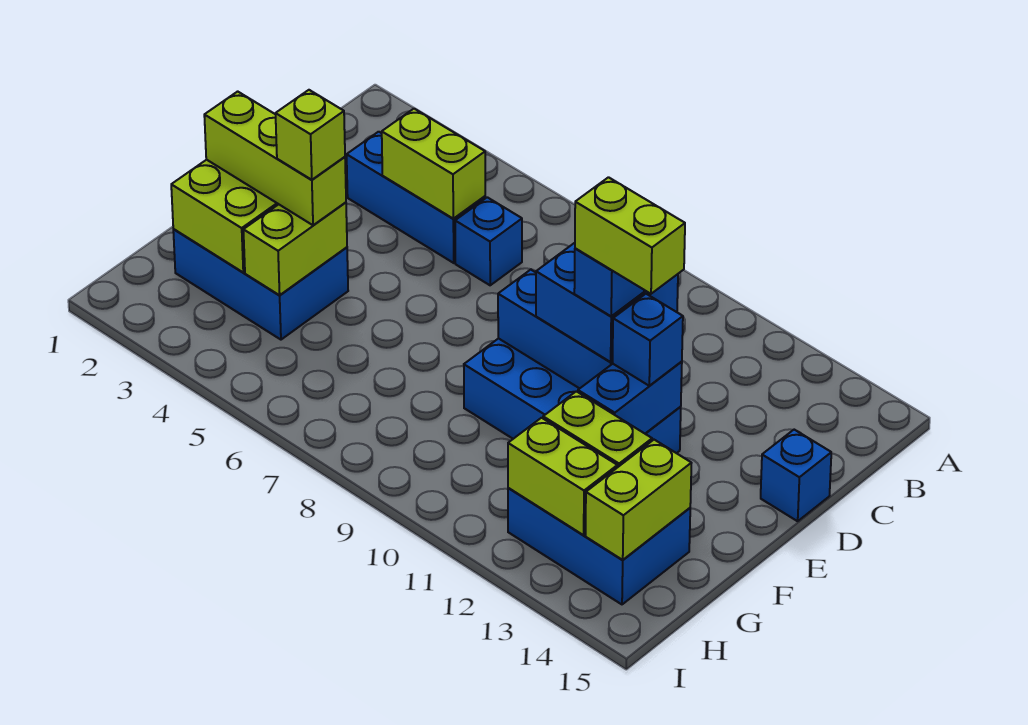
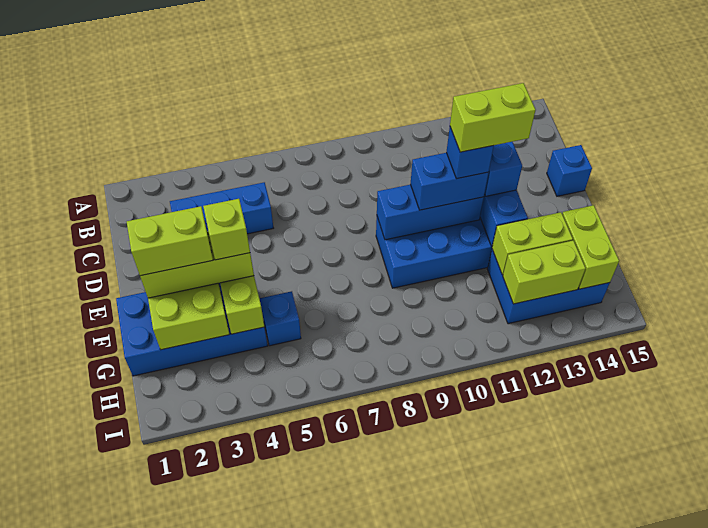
lime 1x2 brick [382,109,485,219] -> lime 1x2 brick moved to [127,206,213,276]
blue 1x1 brick [455,197,522,285] -> blue 1x1 brick moved to [260,291,301,346]
blue 2x2 brick [536,243,678,362] -> blue 1x2 brick [410,153,489,210]
blue 2x3 brick [173,229,348,340] -> blue 2x4 brick [116,283,268,376]

